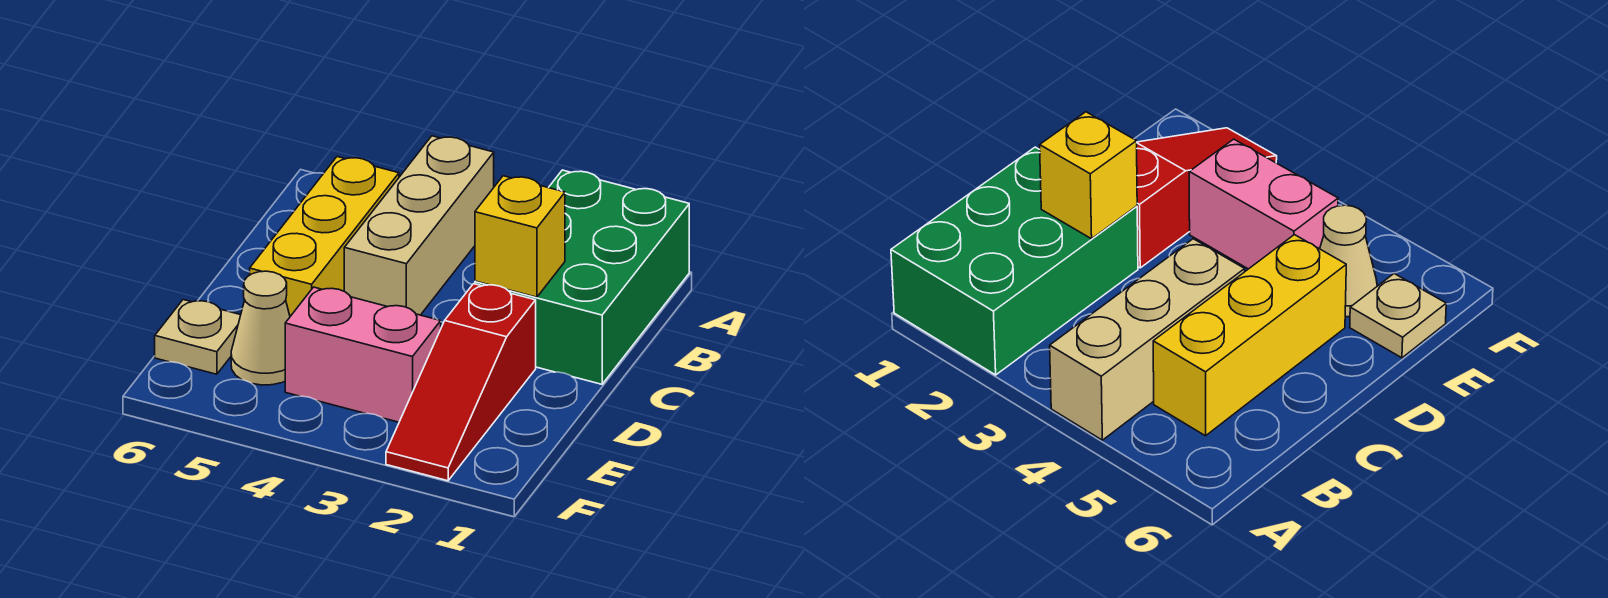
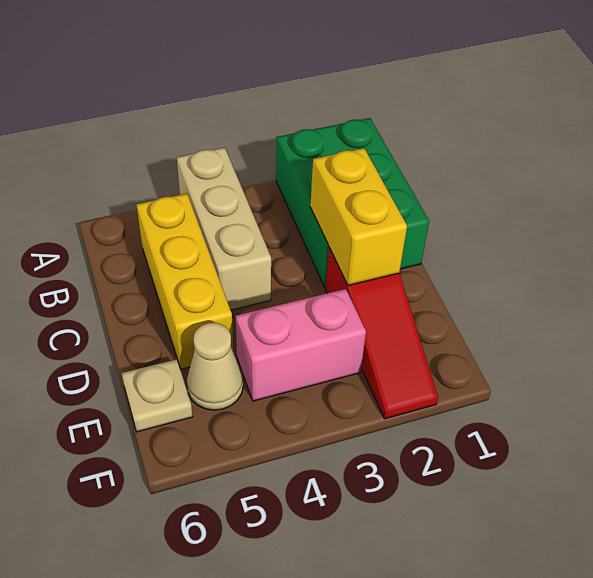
yellow 1x1 brick [475,176,565,297] -> yellow 1x2 brick [310,148,407,285]

